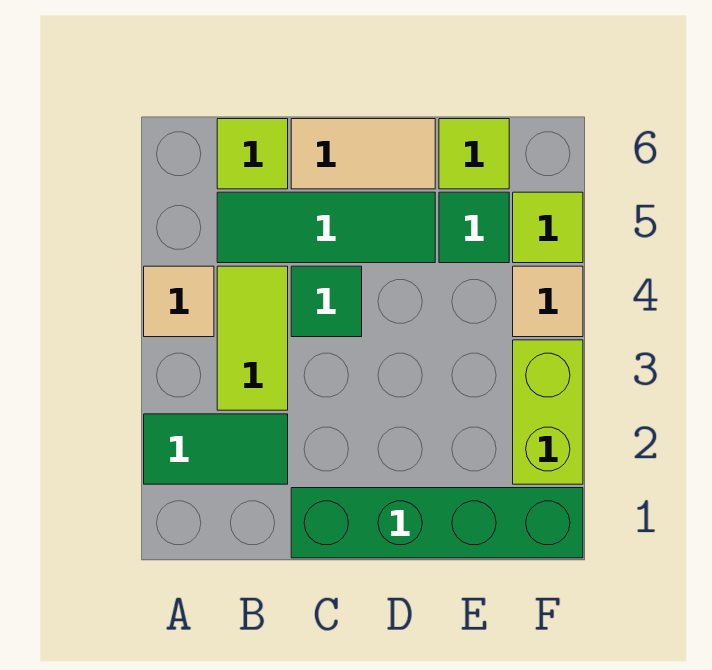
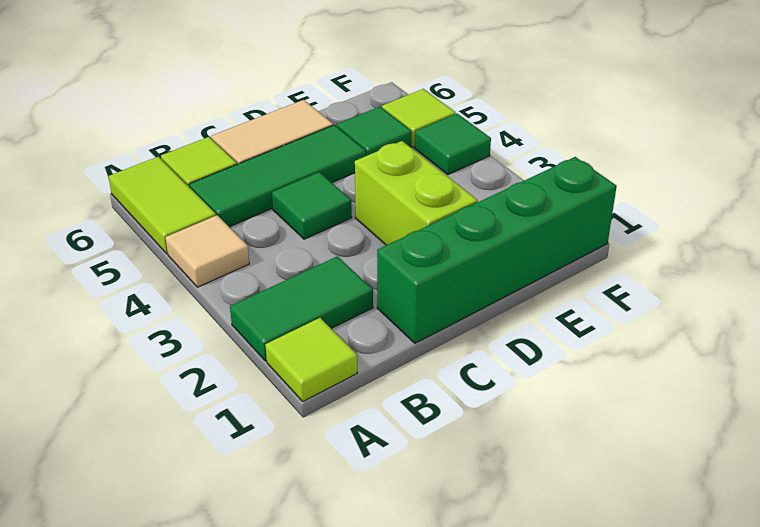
lime 1x2 tile [217,266,288,410] -> lime 1x2 tile moved to [108,157,216,254]
lime 1x1 tile [439,119,509,189] -> lime 1x1 tile moved to [265,318,357,401]
lime 1x2 brick [513,340,583,484] -> lime 1x2 brick moved to [355,141,478,245]
tan 1x1 tile [513,266,583,337] -> green 1x1 tile [415,114,491,175]

